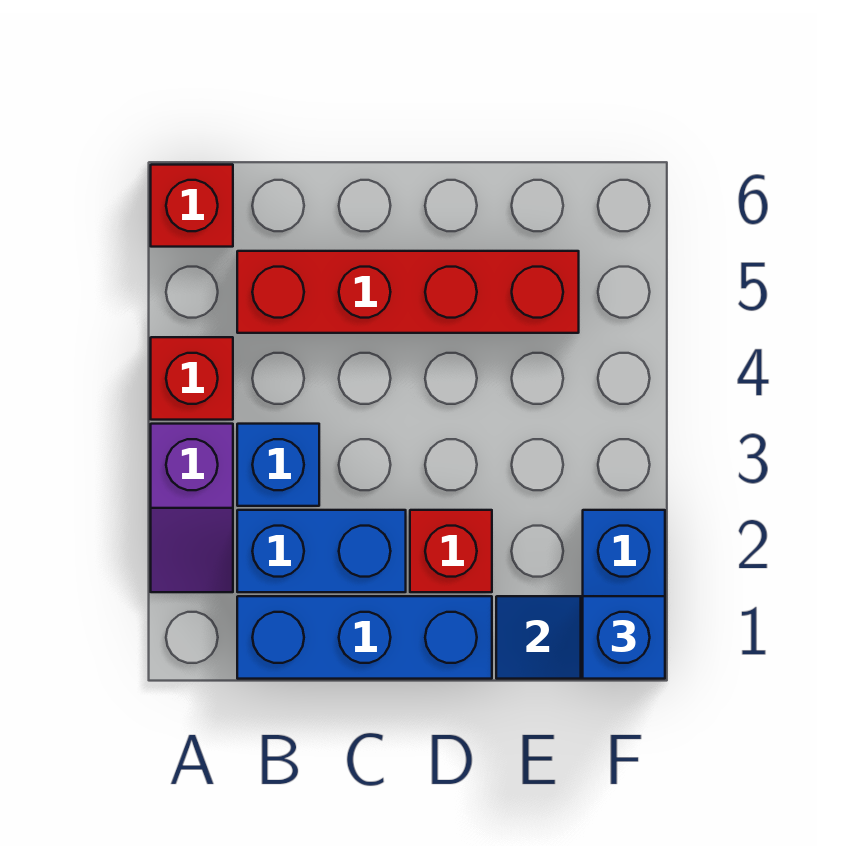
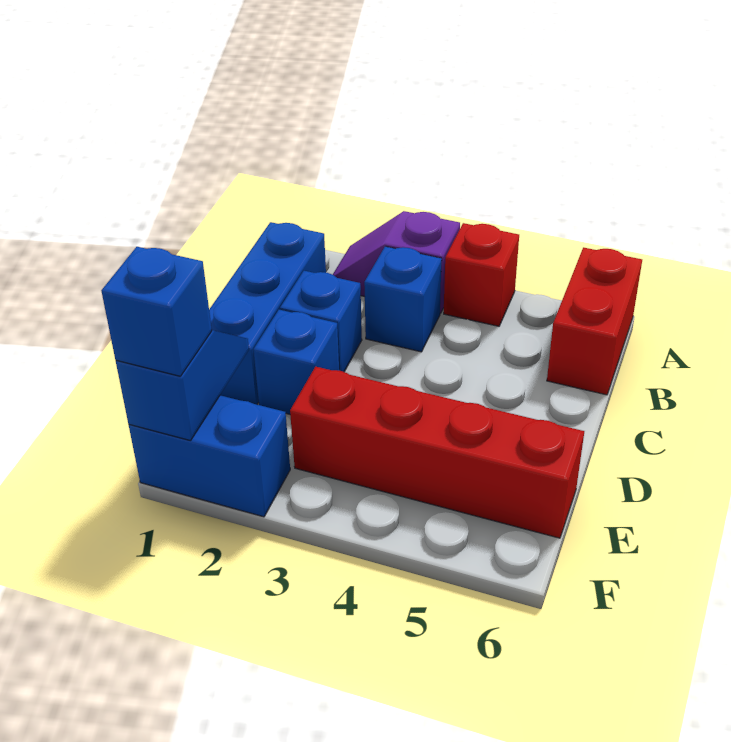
red 1x1 brick [151,165,233,247] -> red 1x2 brick [547,247,642,395]
blue 1x2 brick [237,510,406,592] -> blue 1x1 brick [280,271,362,372]
red 1x4 brick [237,251,579,333] -> red 1x4 brick turned to [290,367,584,538]
red 1x1 brick [410,510,492,592] -> blue 1x1 brick [253,310,339,414]

